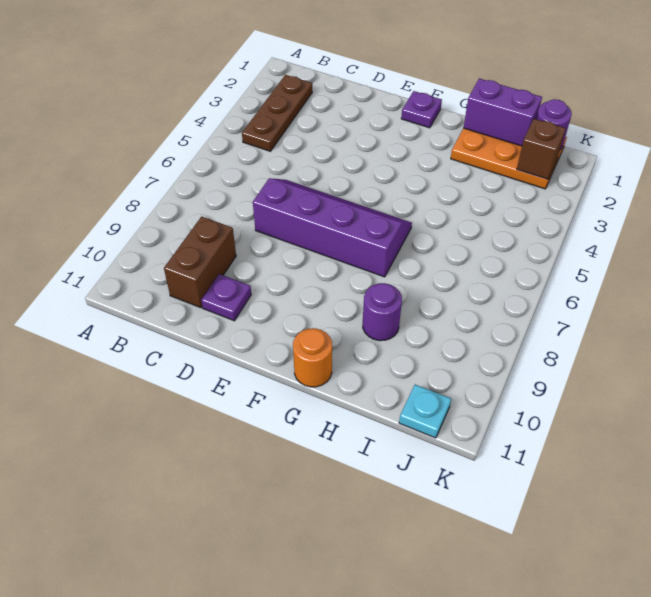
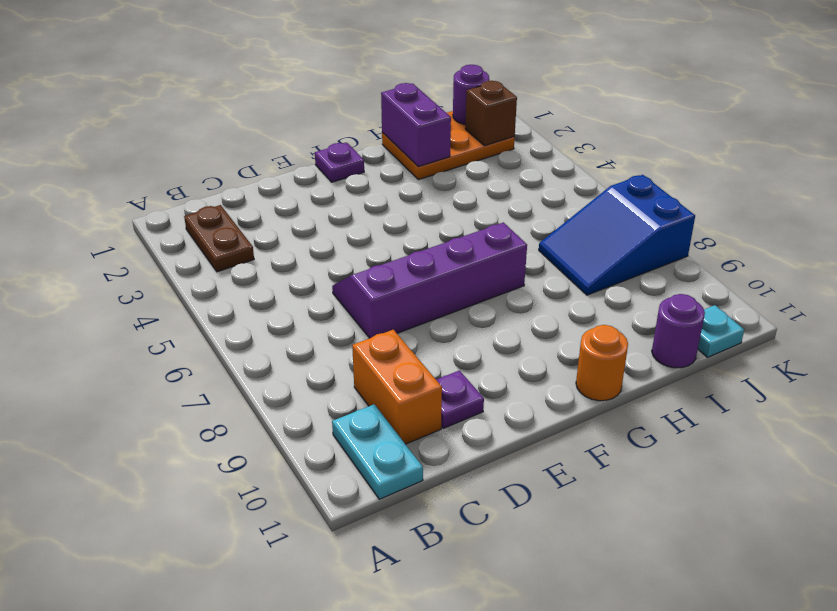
brown 1x3 plate [242,75,312,151] -> brown 1x2 plate [184,205,254,272]
none -> cyan 1x2 plate [332,404,423,499]
brown 1x2 brick [164,217,236,308] -> orange 1x2 brick [352,330,442,444]
purple 1x2 brick [464,78,542,146] -> purple 1x2 brick turned to [381,83,451,167]
purple 1x1 round brick [363,283,402,341] -> purple 1x1 round brick moved to [652,294,705,368]
none -> blue 2x3 slope [539,175,695,295]

